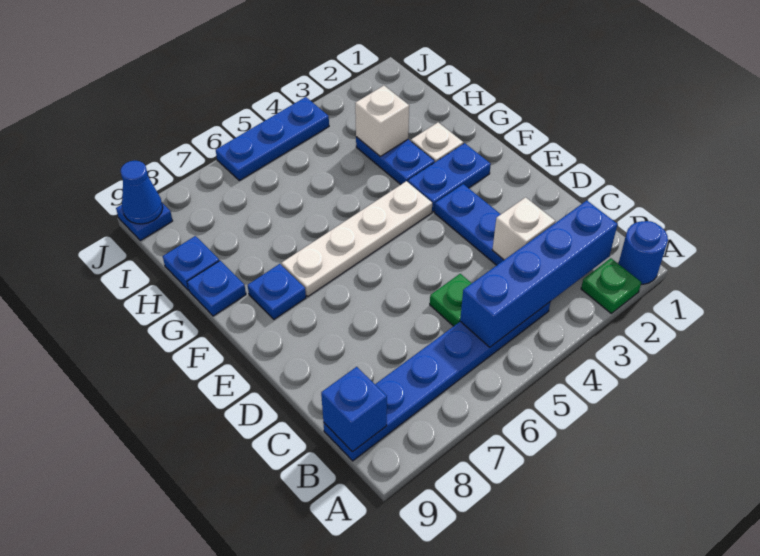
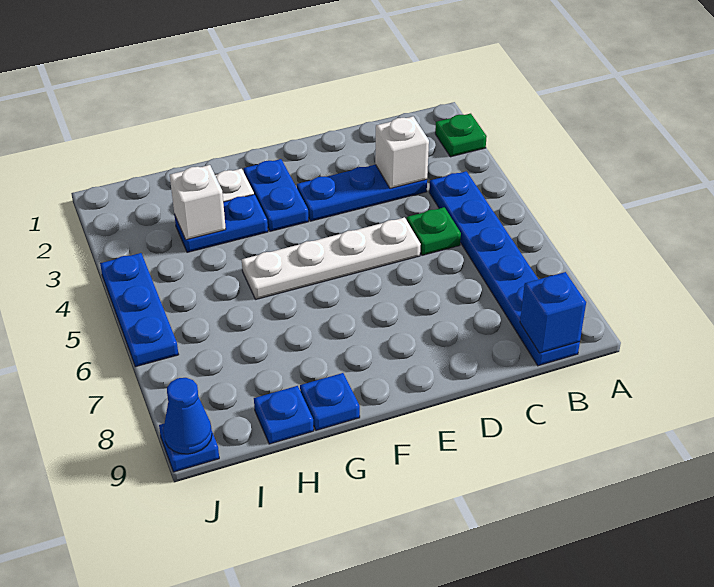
blue 1x1 round brick [618,221,668,284] -> none
blue 1x4 brick [460,201,618,347] -> none
white 1x4 plate [282,181,432,296] -> white 1x4 plate turned to [242,217,421,299]
blue 1x1 plate [248,264,306,319] -> none

